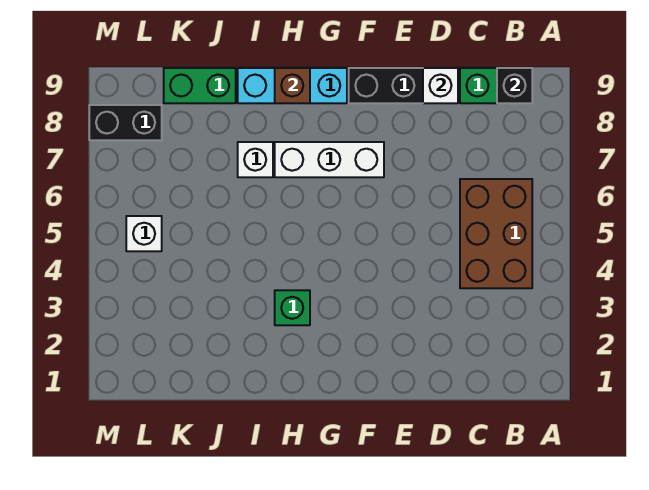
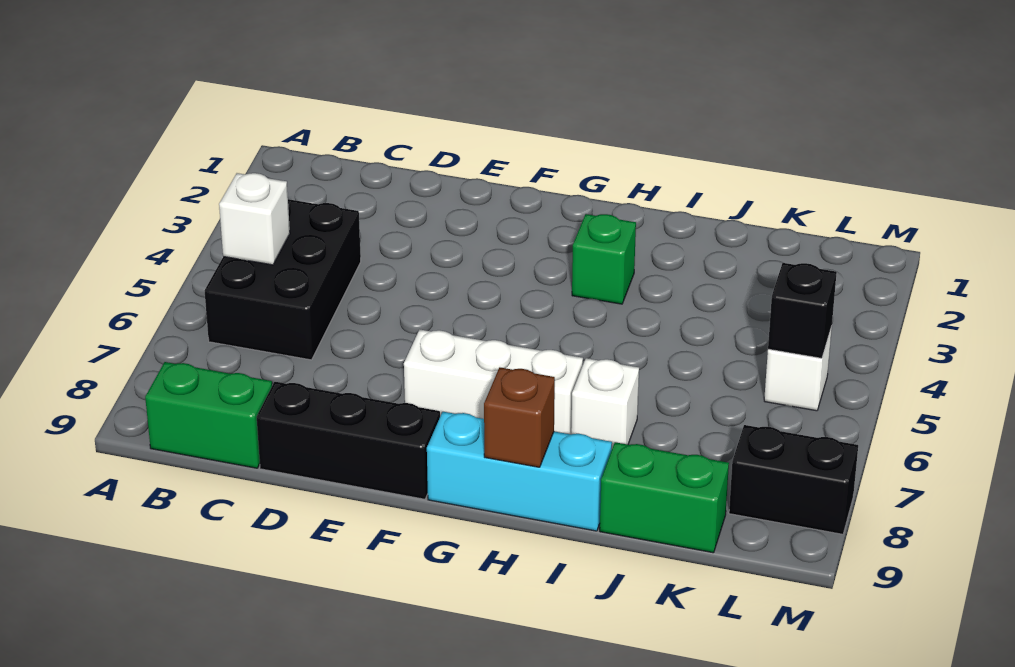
brown 2x3 brick [460,179,532,288] -> black 2x3 brick [205,199,361,360]
black 1x1 brick [497,68,532,103] -> black 1x1 brick moved to [768,263,837,358]
white 1x1 brick [423,68,458,103] -> white 1x1 brick moved to [219,173,290,265]

